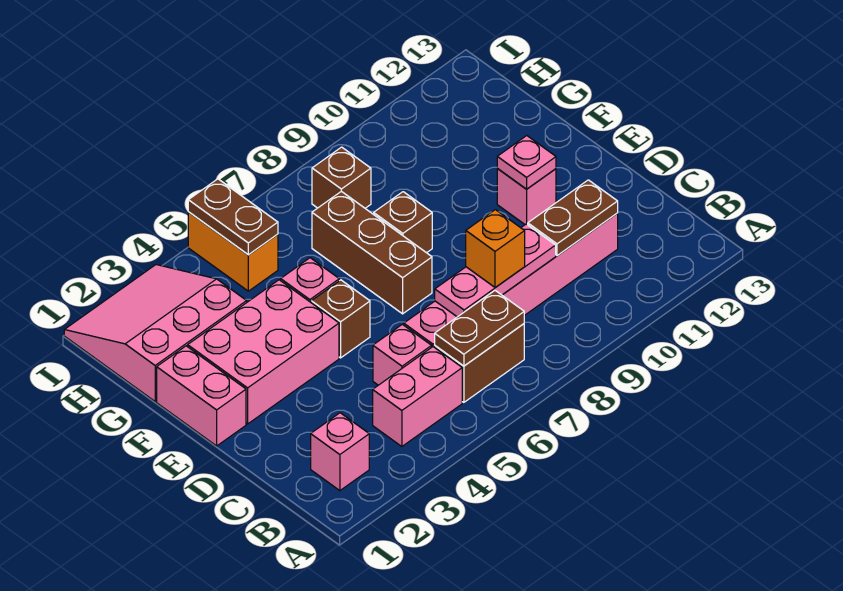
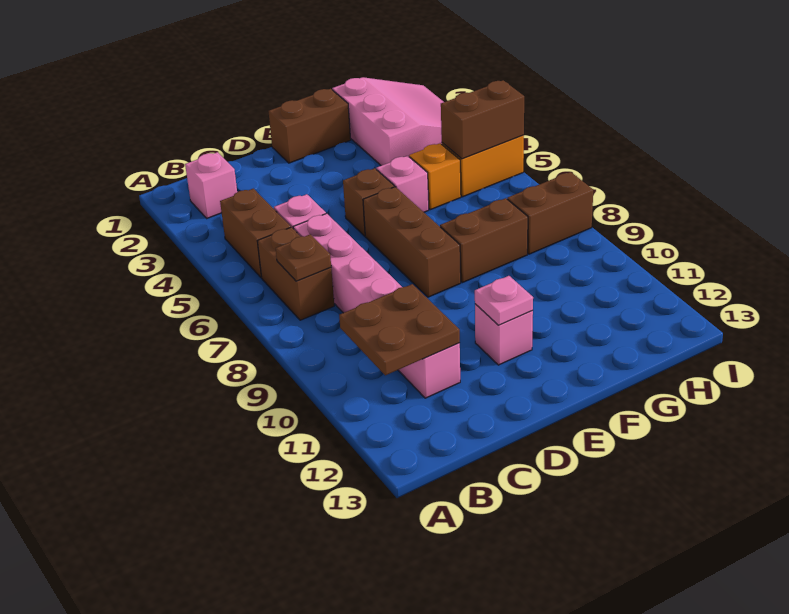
pink 1x2 brick [373,347,462,447] -> brown 1x2 brick [220,189,291,277]
brown 1x2 plate [435,291,524,366] -> brown 1x1 plate [276,234,331,281]
pink 1x3 plate [435,224,556,317] -> none
orange 1x1 brick [466,210,525,288] -> orange 1x1 brick moved to [409,143,461,210]
brown 1x2 plate [528,180,618,256] -> brown 2x2 plate [339,284,460,375]
pink 1x2 brick [157,346,246,446] -> brown 1x2 brick [269,89,351,163]
pink 2x3 brick [188,280,339,424] -> none
brown 1x3 brick [312,191,432,314] -> brown 1x3 brick turned to [363,187,461,297]
brown 1x1 brick [374,192,432,253] -> brown 1x2 brick [440,198,528,283]
brown 1x2 plate [188,179,278,255] -> brown 1x2 brick [441,80,524,159]
brown 1x1 brick [312,147,371,208] -> brown 1x2 brick [507,172,593,254]

